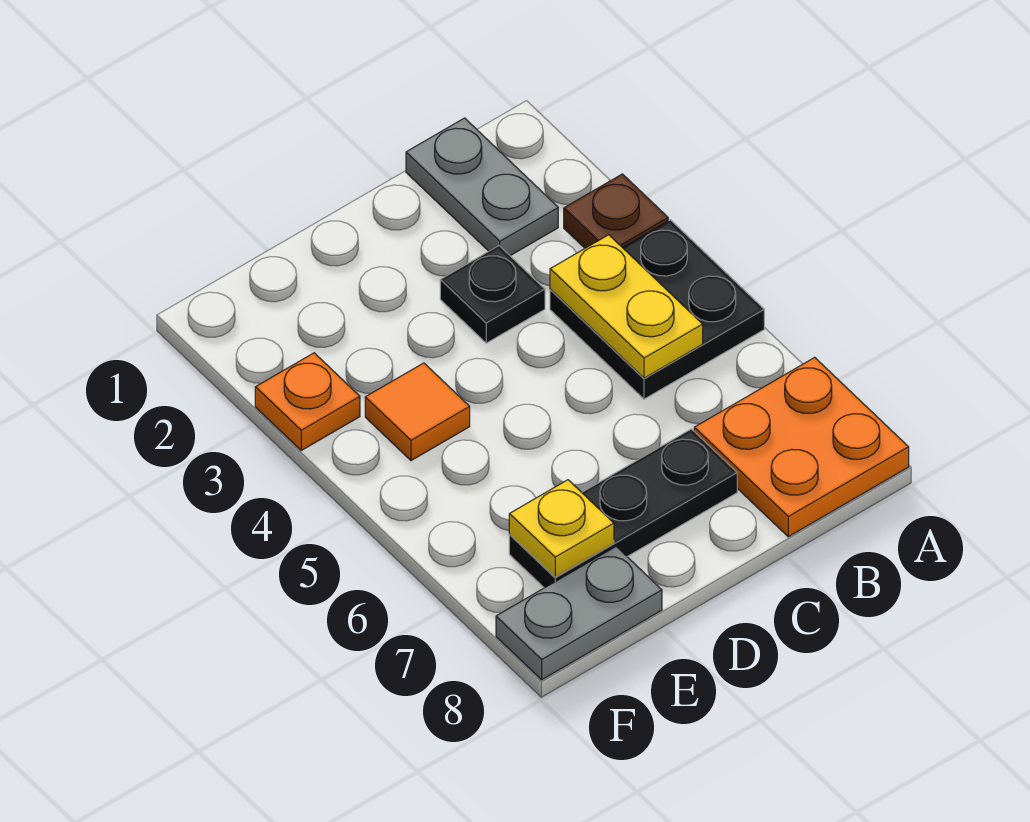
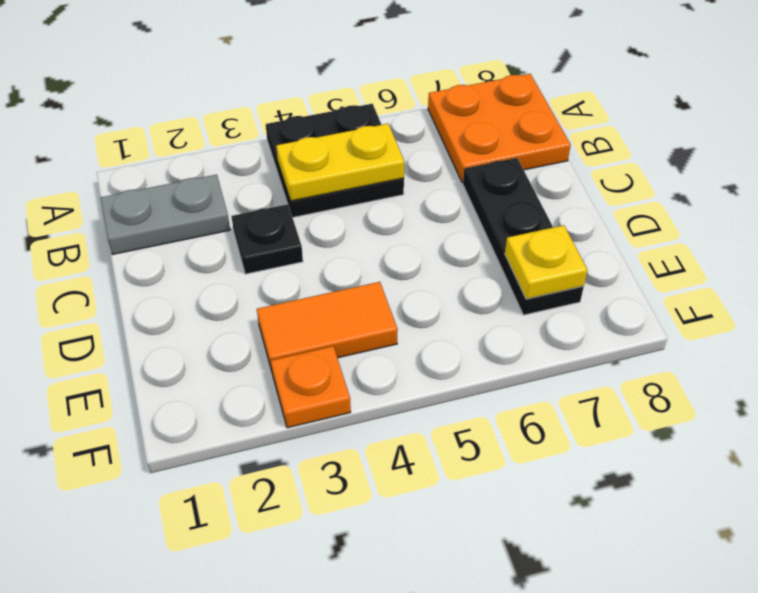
brown 1x1 plate [564,174,668,248] -> none
orange 1x1 tile [365,363,470,461] -> orange 1x2 tile [257,282,398,371]
grey 1x2 plate [496,547,662,680] -> none

